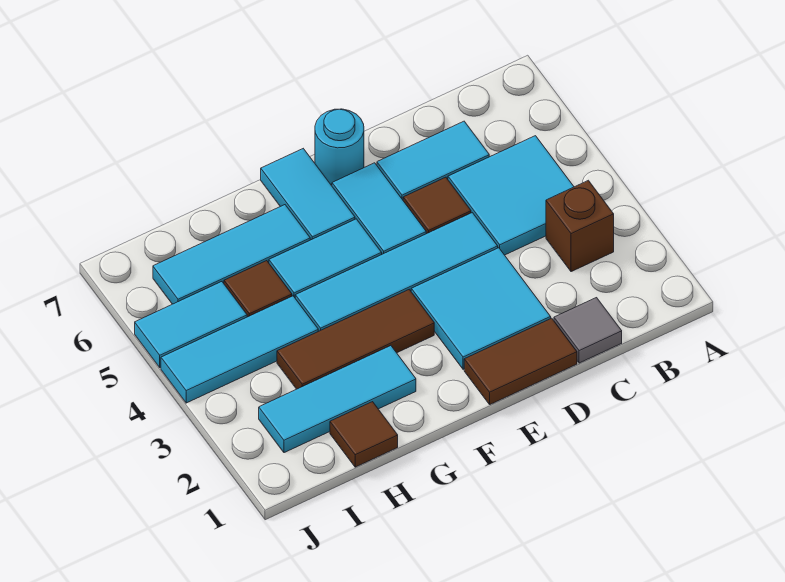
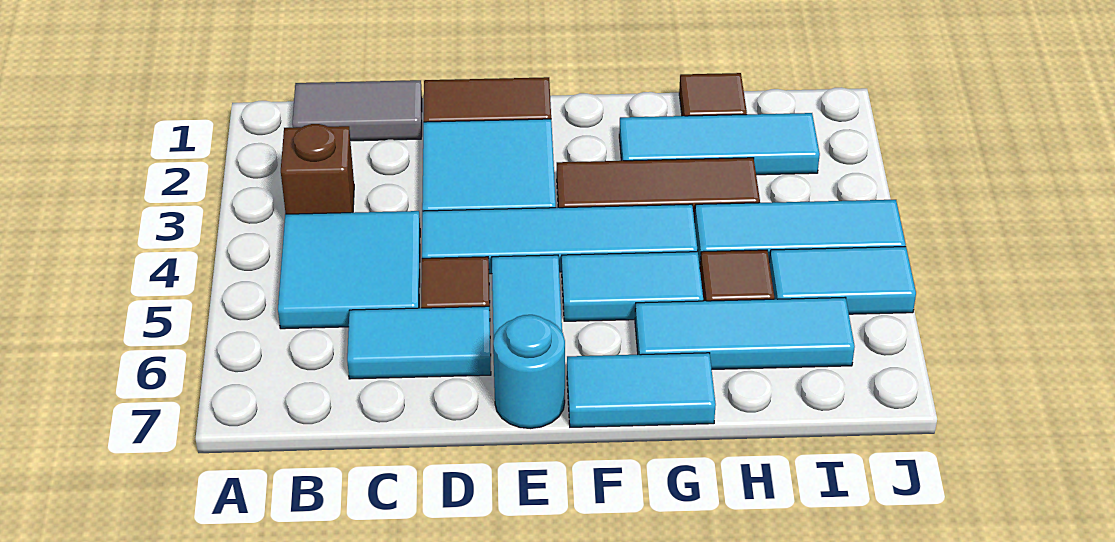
grey 1x1 tile [554,298,622,363] -> grey 1x2 tile [292,80,422,141]
cyan 1x2 tile [261,149,355,240] -> cyan 1x2 tile turned to [567,353,716,427]

